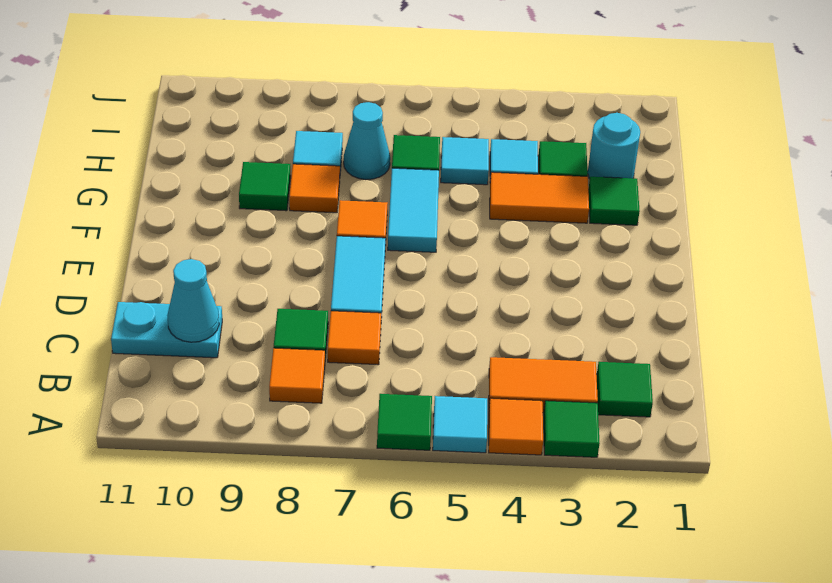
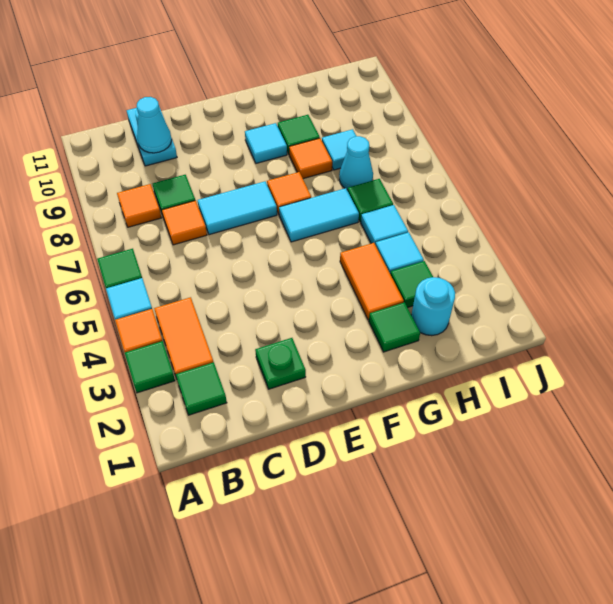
none -> green 1x1 plate [255,338,306,389]
none -> cyan 1x1 tile [245,123,287,163]

